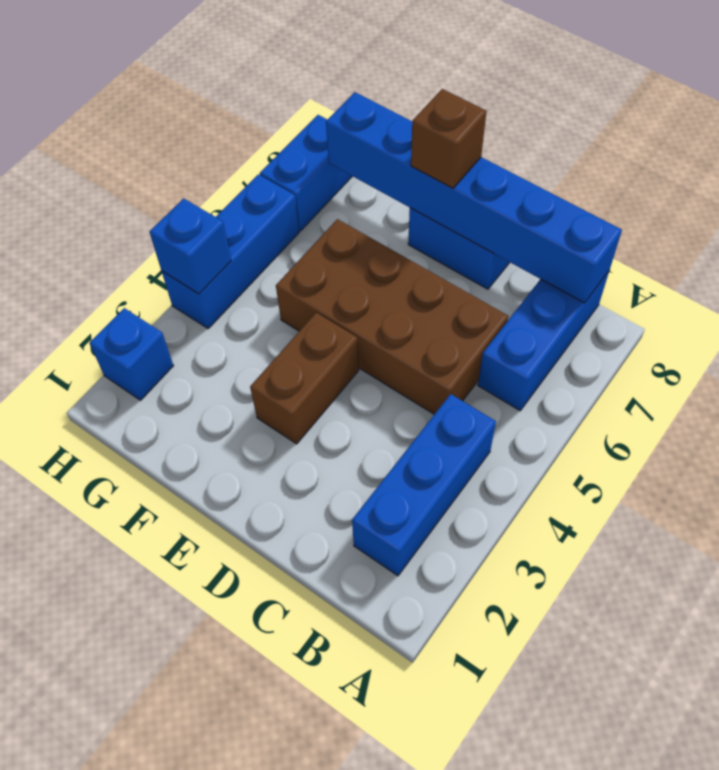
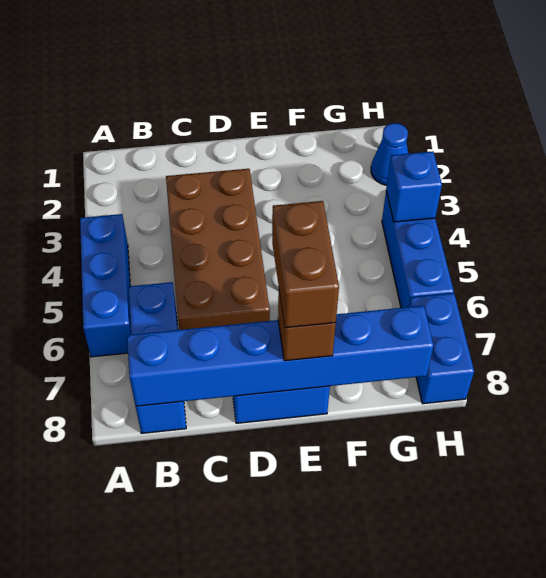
blue 1x3 brick [352,394,496,576] -> blue 1x3 brick moved to [80,214,131,357]
brown 2x4 brick [276,219,508,414] -> brown 2x4 brick turned to [166,169,270,330]
brown 1x2 brick [250,313,359,444] -> brown 1x2 brick moved to [272,201,339,328]
blue 1x1 brick [90,308,173,400] -> blue 1x1 cone [371,123,408,185]

